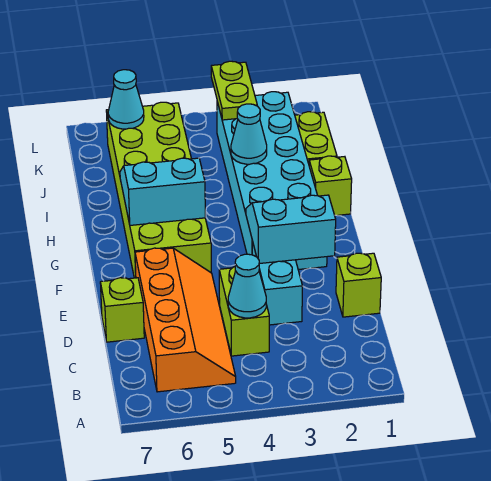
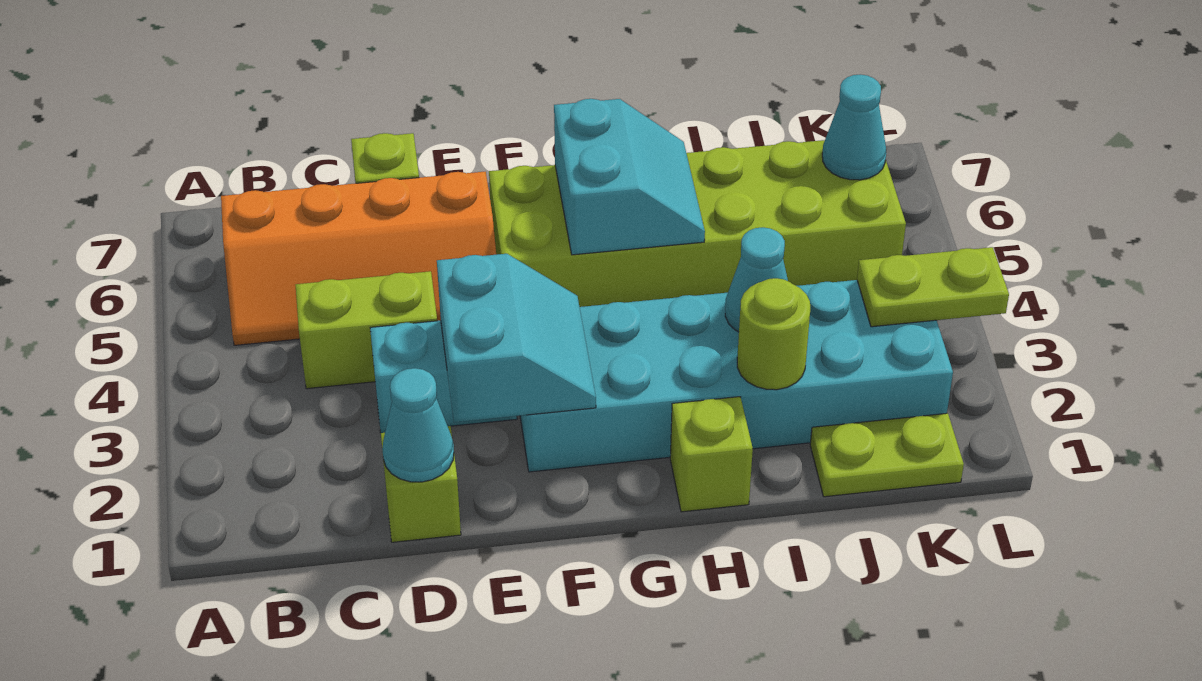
cyan 1x1 cone [228,254,266,318] -> cyan 1x1 cone moved to [382,368,454,482]
none -> lime 1x1 round brick [737,278,810,390]

